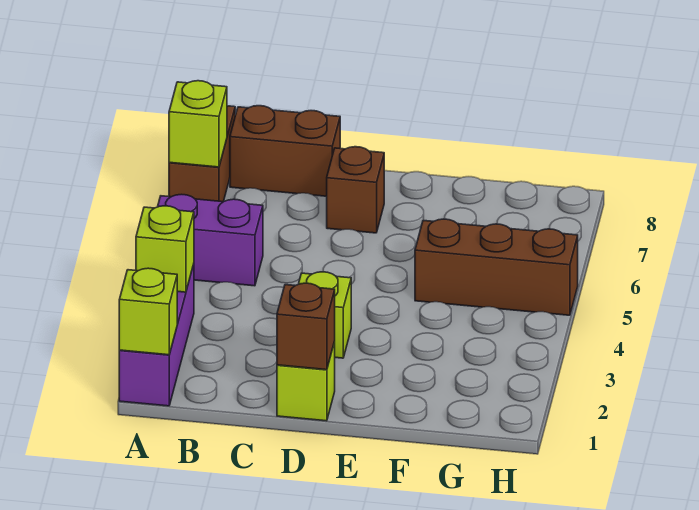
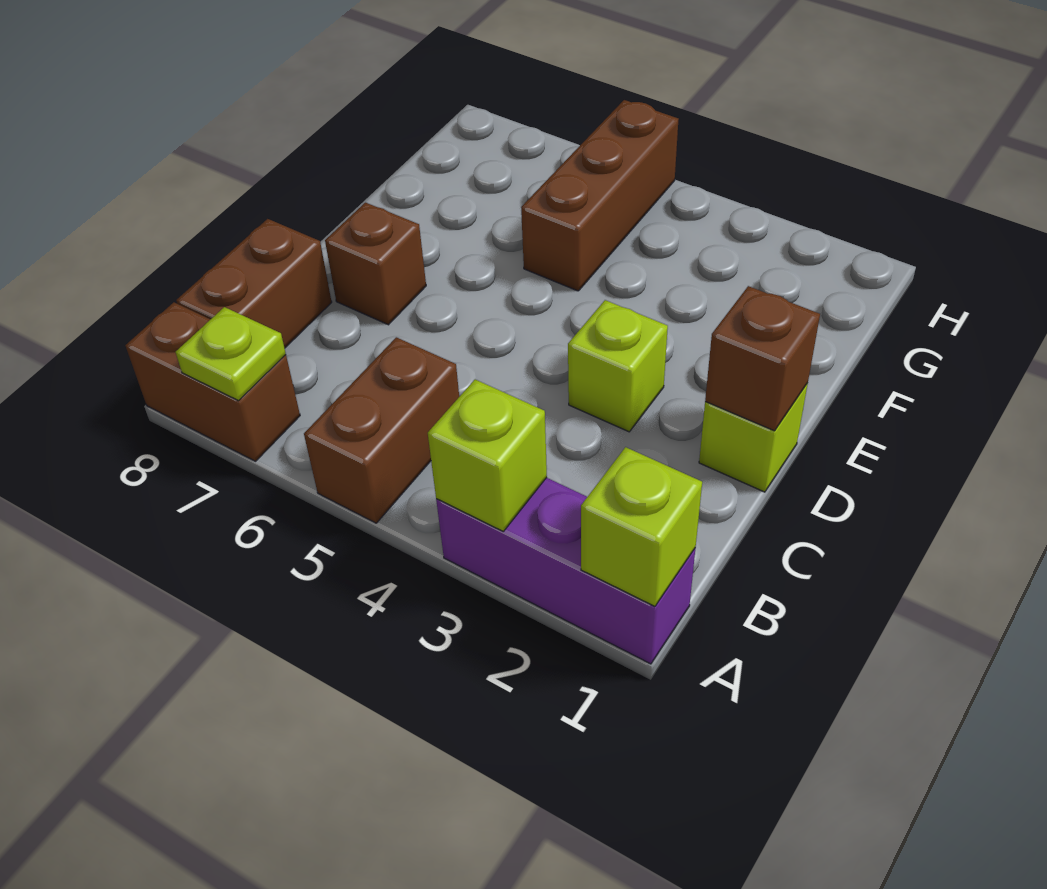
purple 1x2 brick [158,194,263,286] -> brown 1x2 brick [304,337,459,523]
lime 1x1 brick [169,81,227,167] -> lime 1x1 plate [176,307,286,401]

